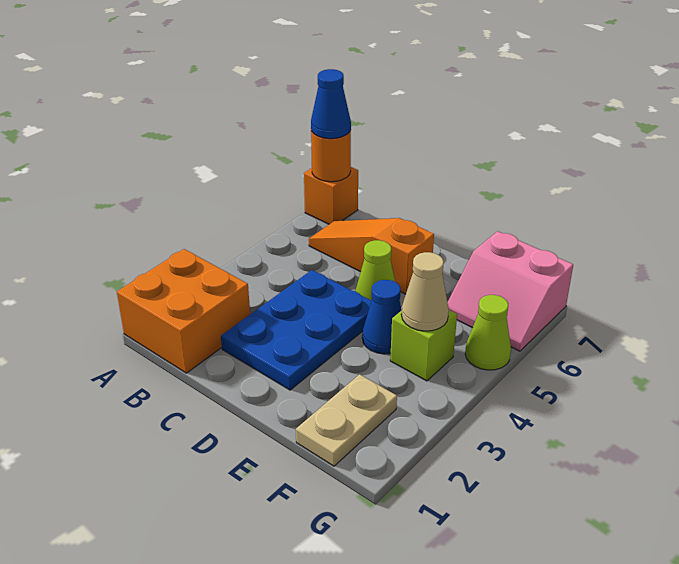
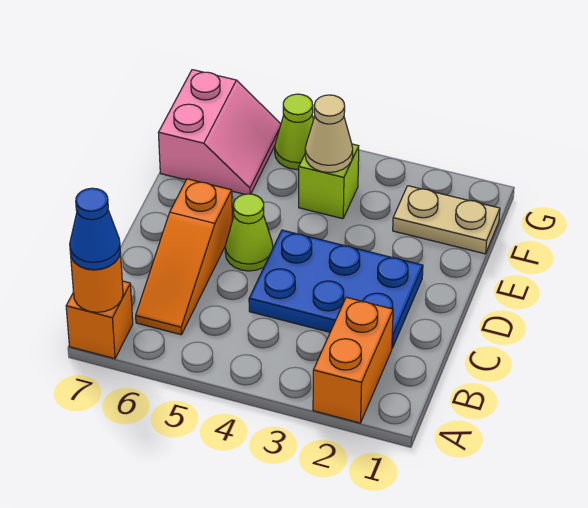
orange 2x2 brick [117,249,250,373] -> orange 1x2 brick [313,297,393,423]
blue 1x1 cone [362,280,402,354] -> none

